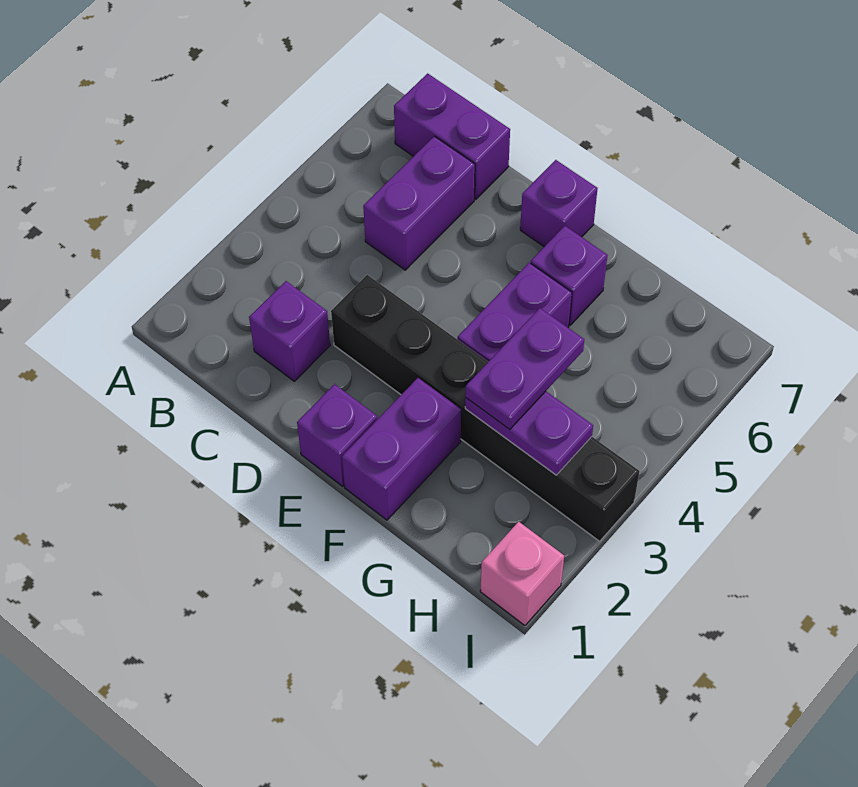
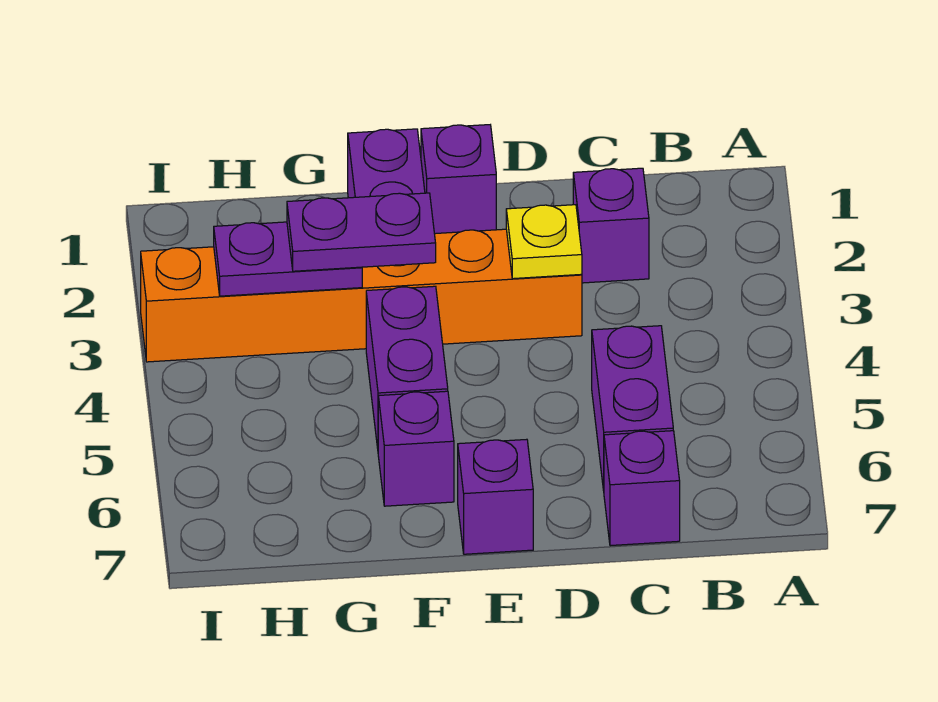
purple 1x2 brick [394,73,510,199] -> purple 1x1 brick [604,431,680,546]
black 1x6 brick [331,275,640,541] -> orange 1x6 brick [141,229,582,362]
none -> yellow 1x1 plate [506,205,582,279]
purple 1x2 plate [465,308,584,429] -> purple 1x2 plate turned to [287,193,436,271]
pink 1x1 brick [480,522,564,626] -> none

